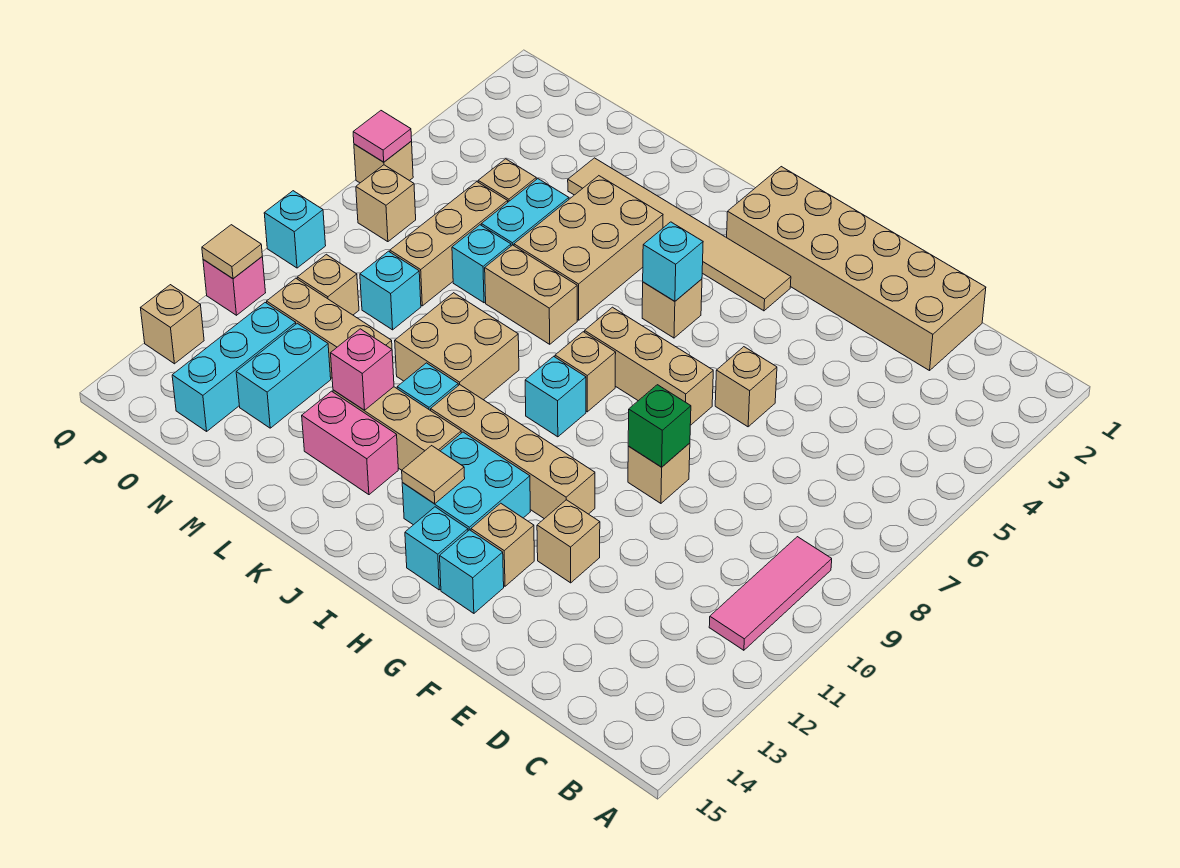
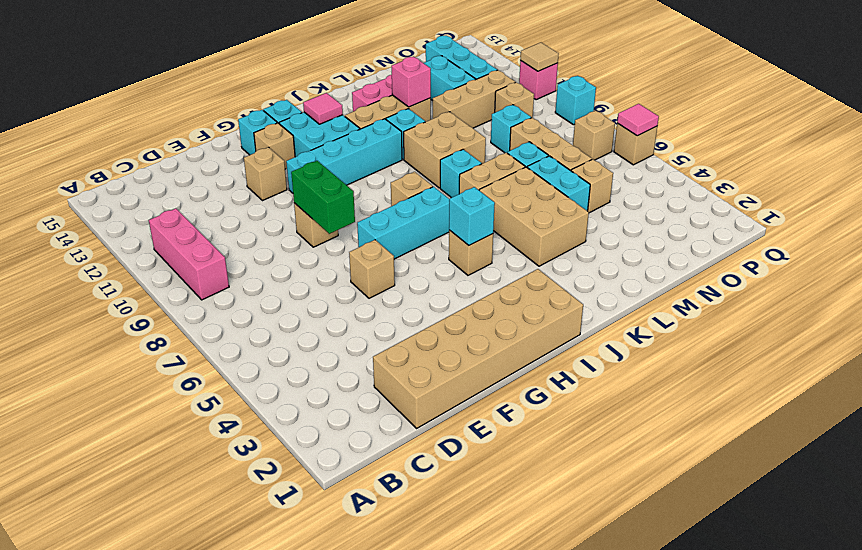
pink 1x3 tile [709,537,832,650] -> pink 1x3 brick [149,208,229,300]
green 1x1 brick [628,385,691,467] -> green 1x2 brick [291,161,355,234]
tan 1x3 brick [585,307,713,425] -> cyan 1x3 brick [357,187,450,259]
tan 1x4 brick [431,385,595,519] -> cyan 1x4 brick [286,119,402,193]
tan 1x6 tile [568,158,791,311] -> none
cyan 1x1 brick [525,356,586,437] -> cyan 1x1 brick moved to [440,149,482,198]
tan 1x1 tile [402,446,465,504] -> pink 1x1 tile [303,93,343,124]
tan 1x1 brick [141,285,204,364] -> none

